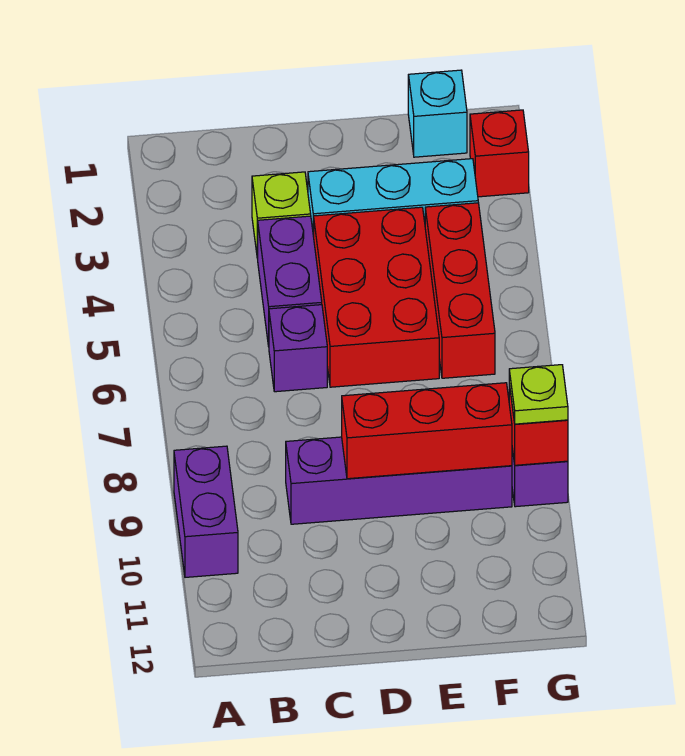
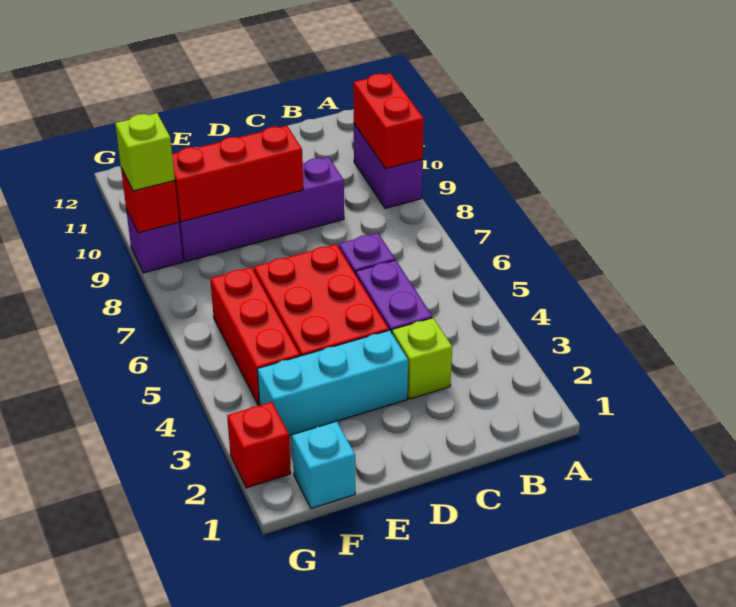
none -> red 1x2 brick [353,73,424,169]
lime 1x1 plate [509,365,568,424] -> lime 1x1 brick [115,113,175,191]

